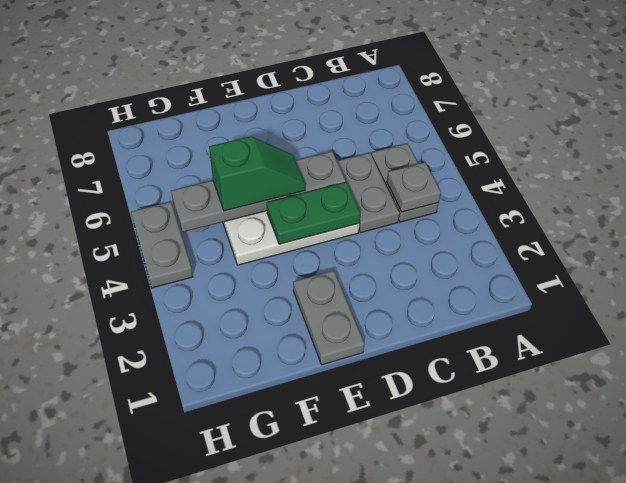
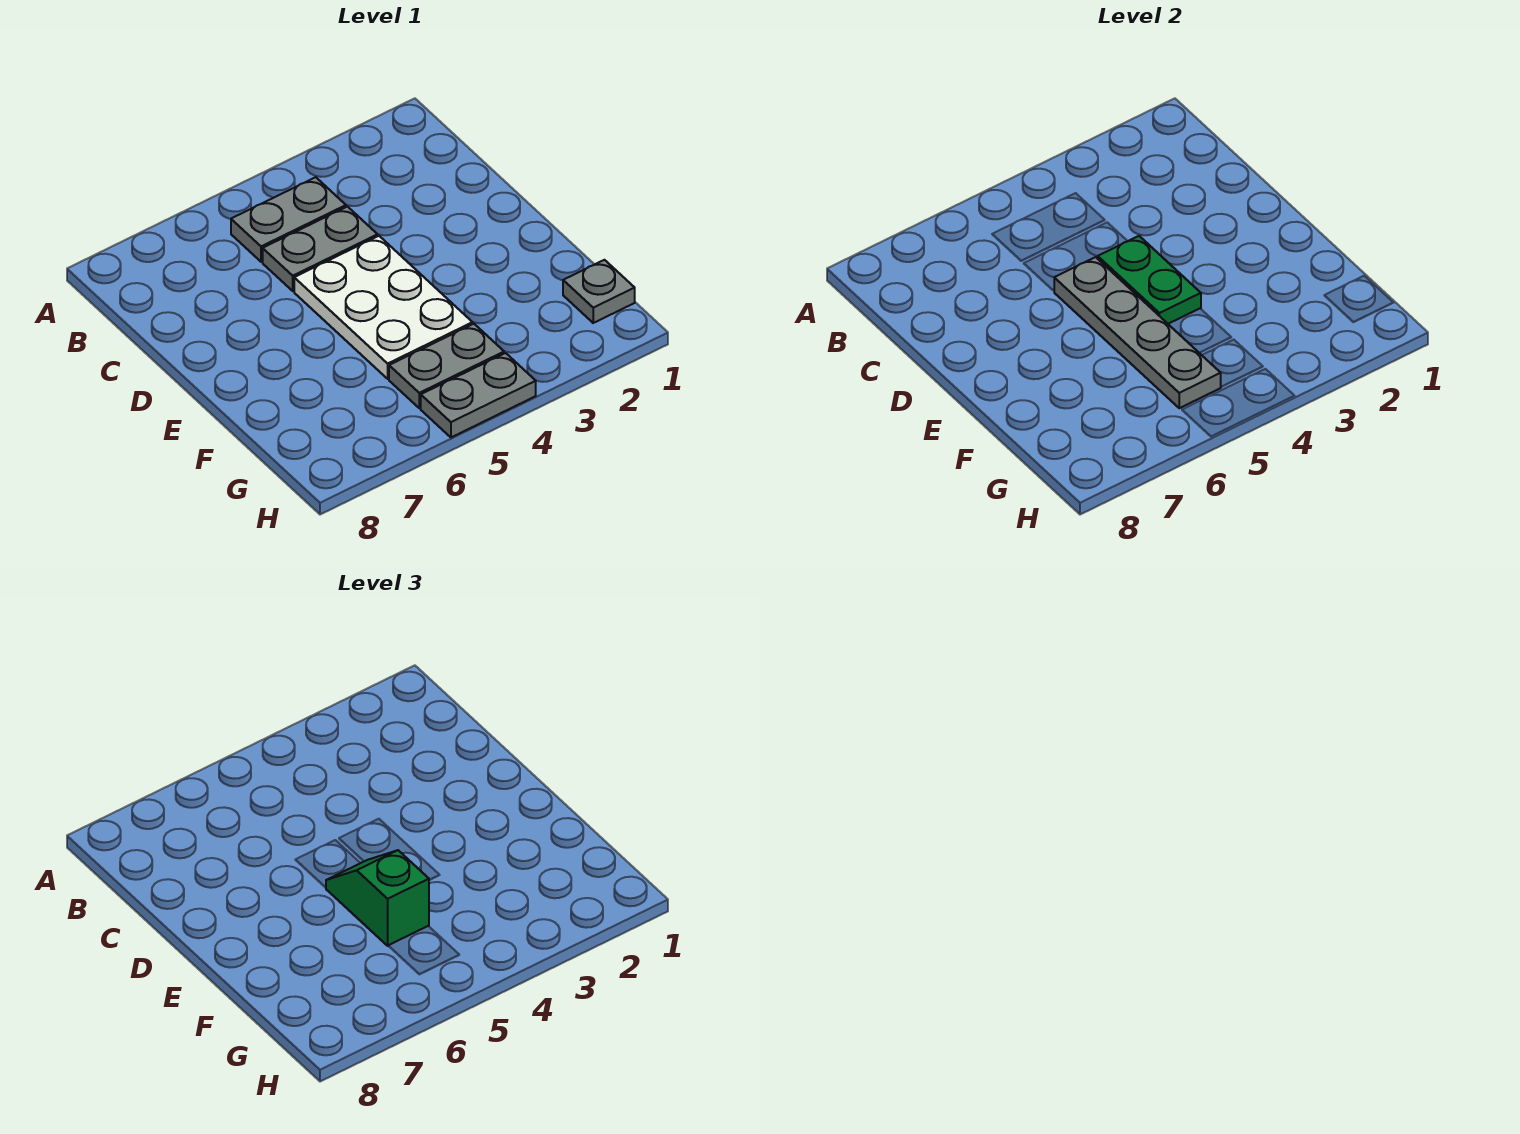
grey 1x1 plate [387,162,441,212] -> grey 1x1 plate moved to [563,260,635,323]
grey 1x2 plate [293,271,364,365] -> grey 1x2 plate moved to [389,324,504,408]

